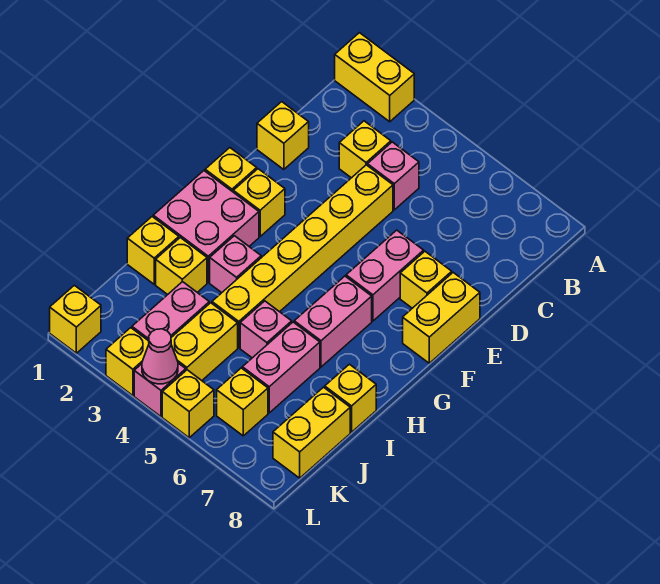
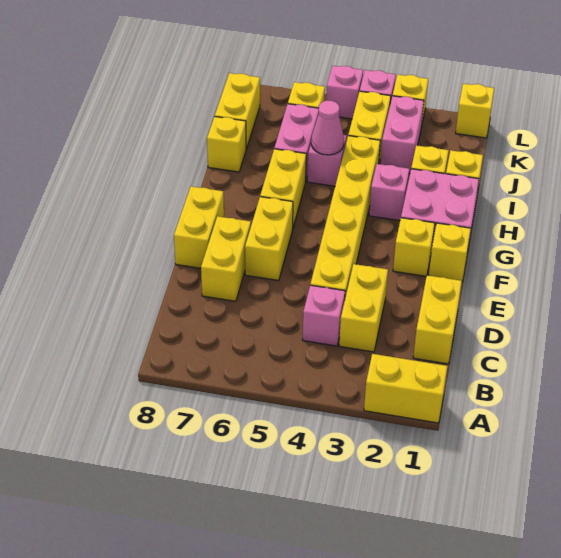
yellow 1x1 brick [339,121,391,178] -> yellow 1x2 brick [339,264,388,352]
yellow 1x1 brick [257,102,309,170] -> yellow 1x2 brick [413,275,462,364]
pink 1x2 brick [346,230,424,321] -> yellow 1x2 brick [245,197,293,281]
yellow 1x1 brick [400,251,452,308] -> yellow 1x2 brick [201,216,251,301]
pink 1x2 brick [294,276,372,367] -> yellow 1x2 brick [260,149,306,227]
pink 1x1 cone [142,329,178,384] -> pink 1x1 cone moved to [311,101,344,155]
yellow 1x1 brick [162,370,214,438] -> pink 1x1 brick [326,66,363,119]

